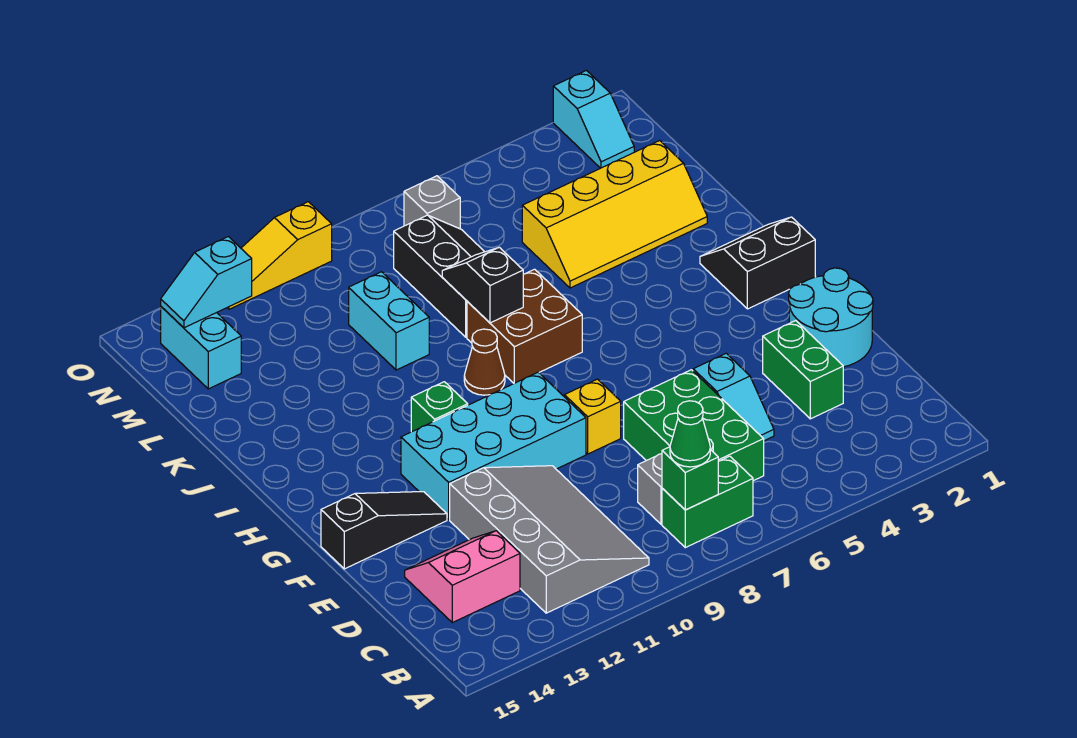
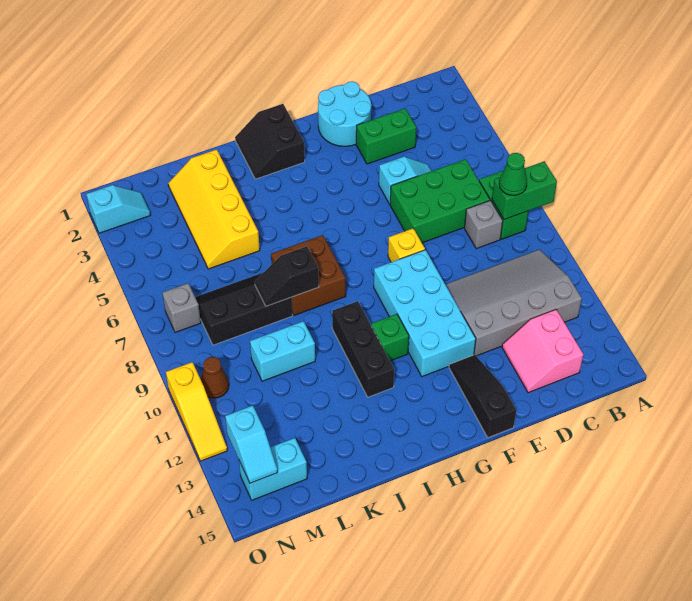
green 1x1 brick [662,447,718,510] -> green 1x2 brick [492,161,557,220]
brown 1x1 cone [464,329,505,395] -> brown 1x1 cone moved to [201,357,229,398]
none -> black 1x3 brick [332,301,394,397]
yellow 2x4 slope [522,141,707,288] -> yellow 2x4 slope turned to [168,149,260,269]

